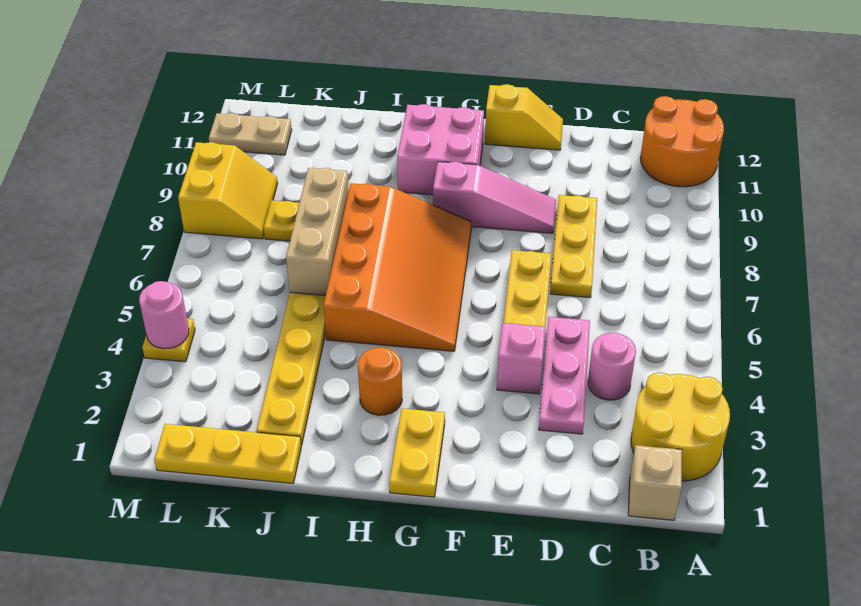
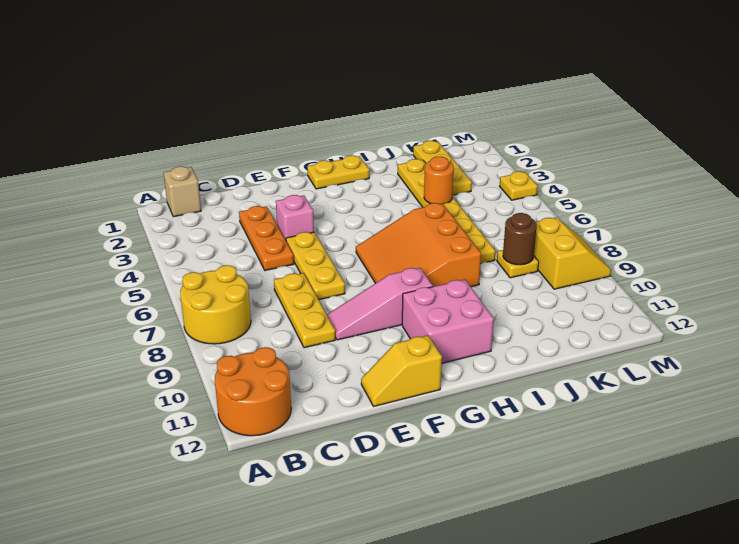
yellow 2x2 round brick [631,372,730,481] -> yellow 2x2 round brick moved to [180,265,251,344]
pink 1x1 round brick [588,333,636,400] -> none
pink 1x3 plate [539,317,590,434] -> orange 1x3 plate [239,206,294,271]
yellow 1x2 plate [389,408,445,497] -> yellow 1x2 plate turned to [307,155,369,189]
orange 3x4 slope [324,183,472,351] -> orange 3x3 slope [356,203,481,287]
orange 1x1 round brick [358,347,402,415] -> orange 1x1 round brick moved to [424,157,454,204]
yellow 1x3 plate [154,424,301,484] -> yellow 1x3 plate turned to [413,141,472,195]
tan 1x3 brick [286,168,349,295] -> none
none -> brown 1x1 round brick [503,213,537,265]
yellow 2x2 slope [178,142,278,239] -> yellow 2x2 slope turned to [534,218,611,289]
tan 1x2 plate [209,113,292,155] -> none
pink 1x1 round brick [139,281,189,349] -> none

